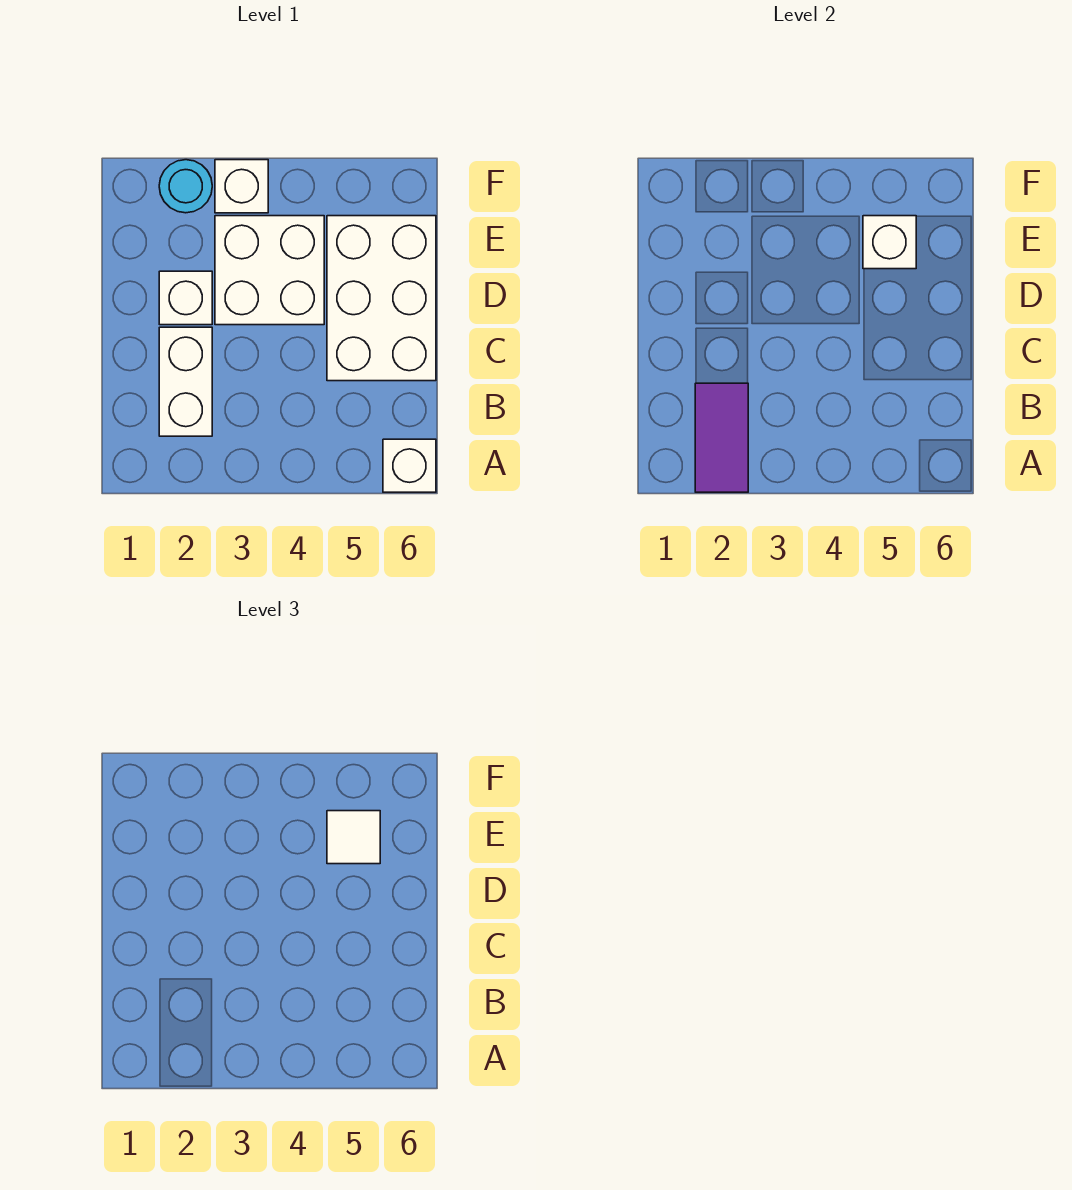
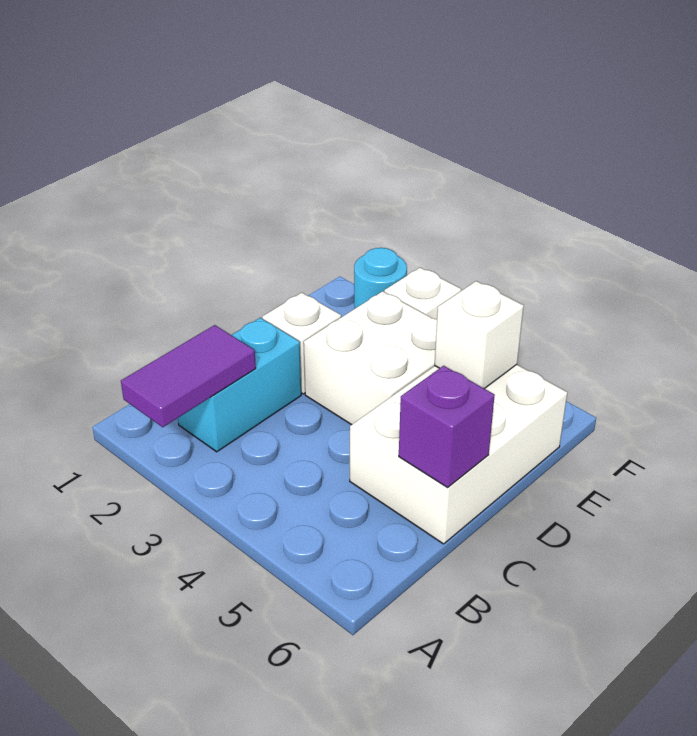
white 1x1 brick [383,439,436,492] -> none
white 1x2 brick [159,327,212,436] -> cyan 1x2 brick [178,318,301,452]
none -> purple 1x1 brick [399,366,495,487]
white 1x1 tile [327,811,380,864] -> none

